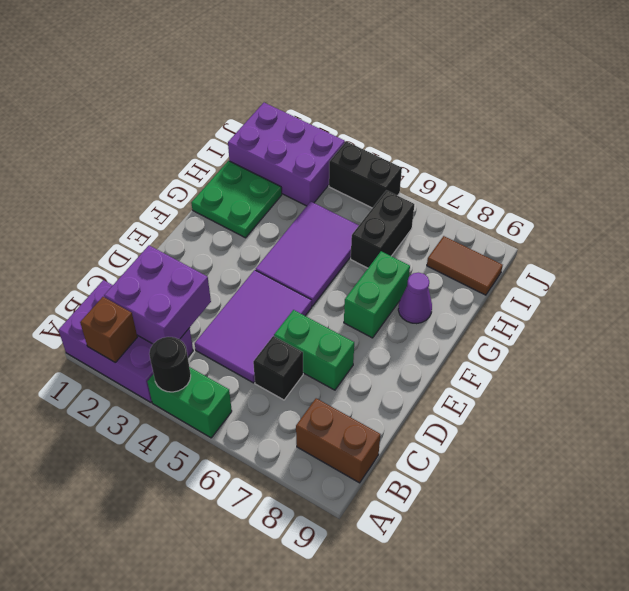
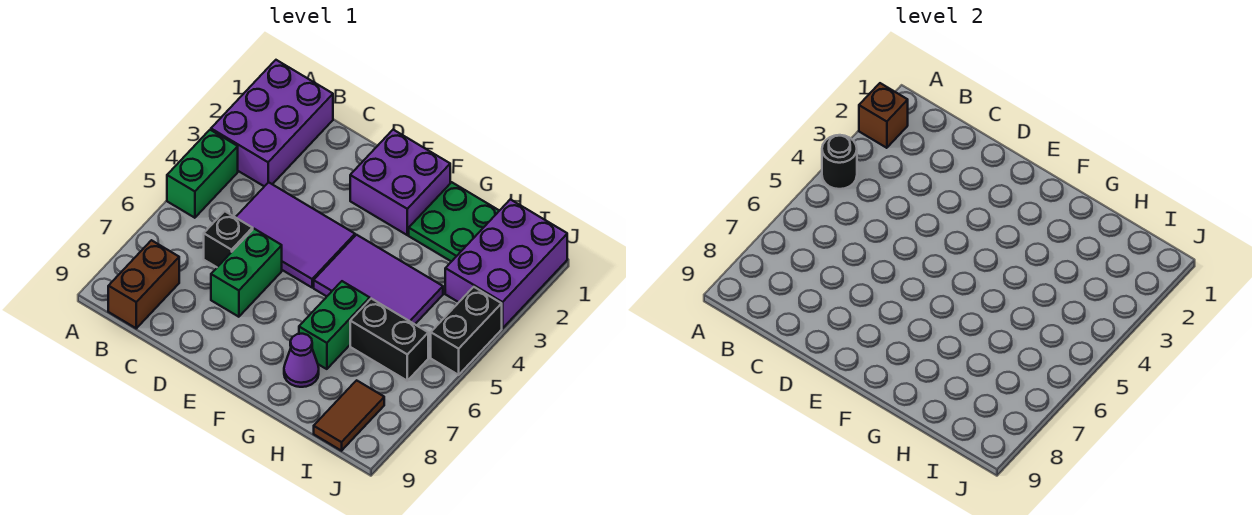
purple 2x2 brick [104,245,211,344] -> purple 2x2 brick moved to [350,130,450,235]
green 1x2 brick [344,251,410,338] -> green 1x2 brick turned to [299,281,370,369]

